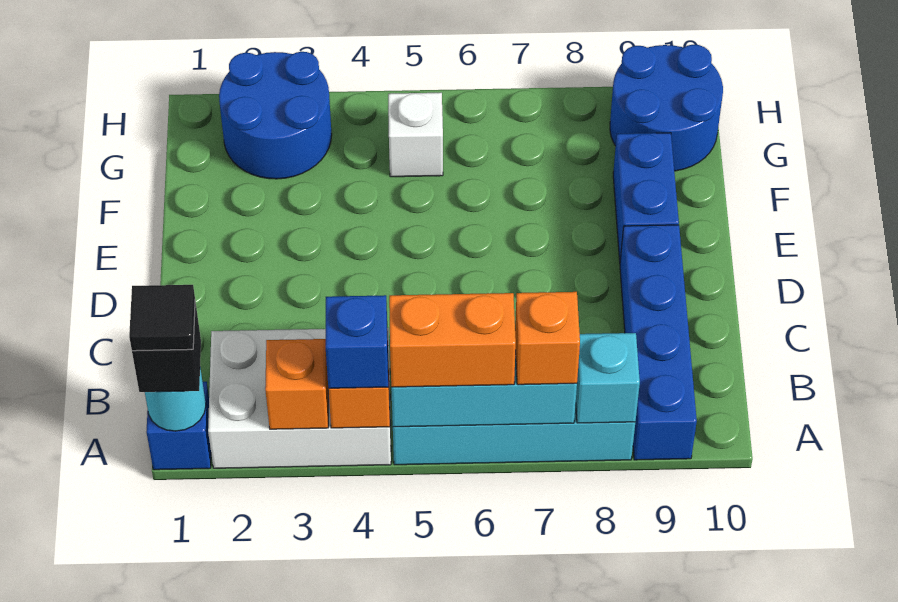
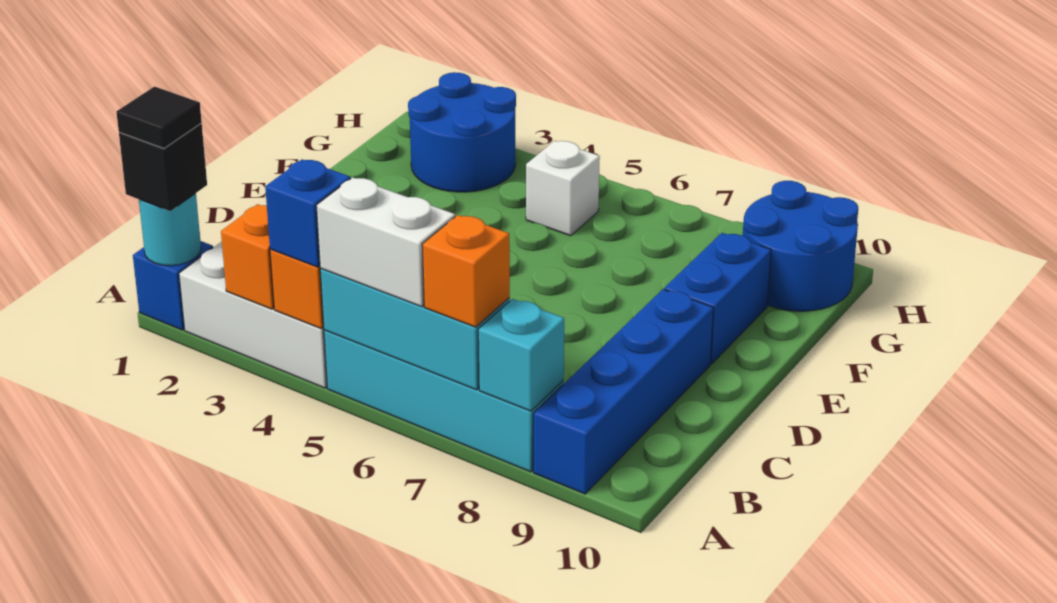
orange 1x2 brick [389,293,516,387] -> white 1x2 brick [316,178,455,307]

